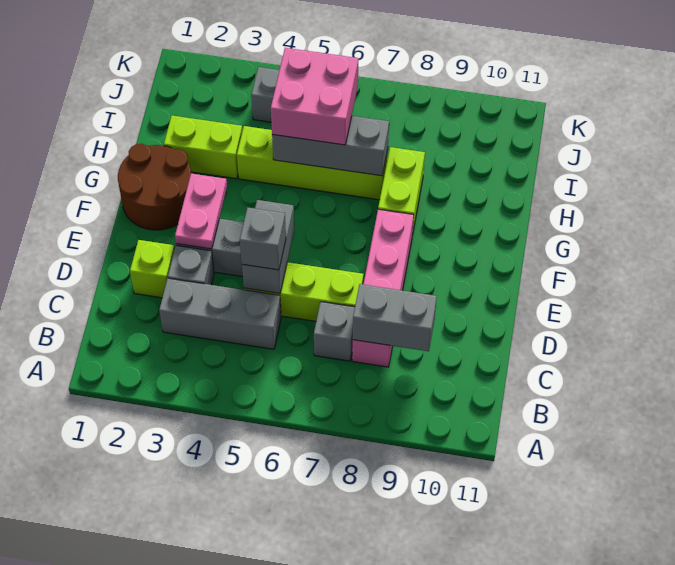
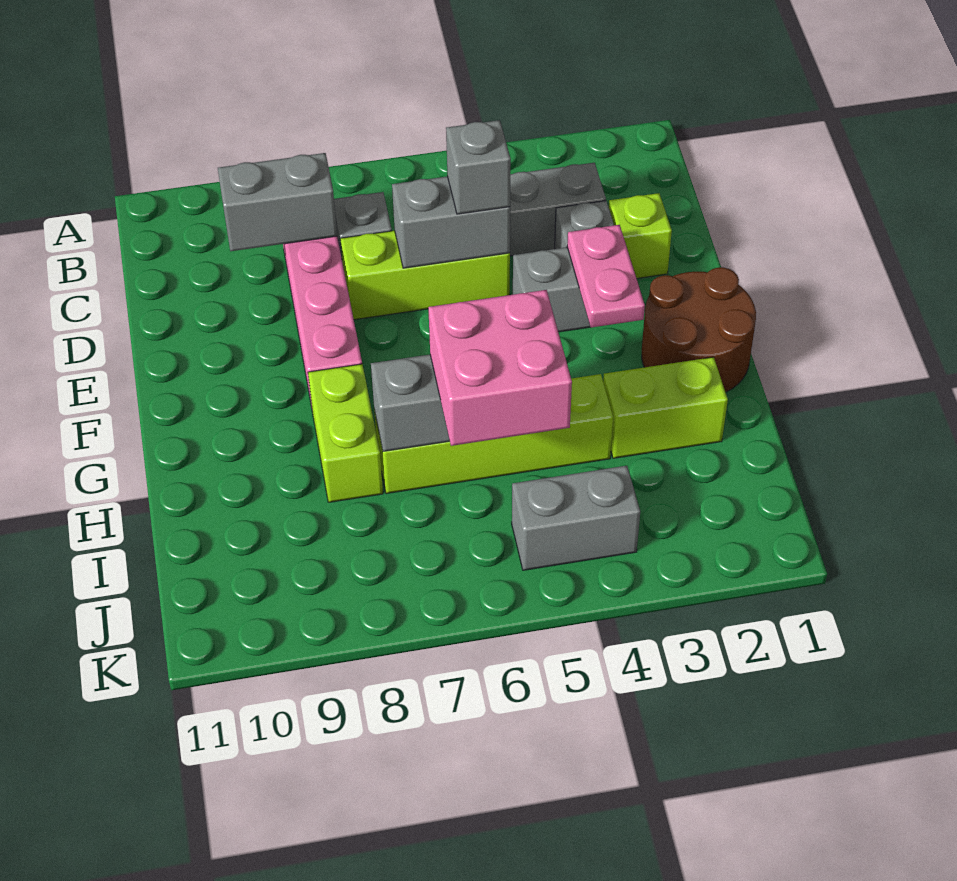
grey 1x2 brick [242,200,294,293] -> grey 1x2 brick turned to [392,176,510,268]

